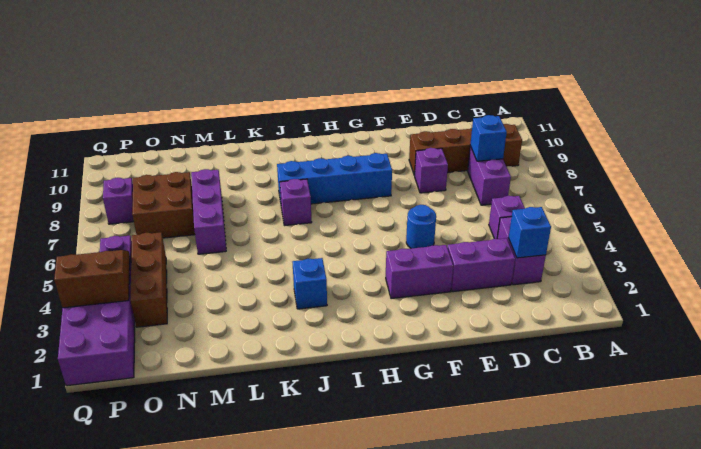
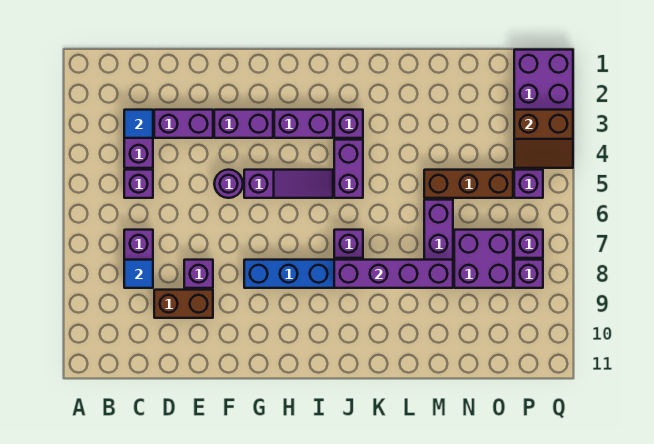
brown 1x4 brick [409,124,522,175] -> brown 1x2 brick [154,290,213,318]
blue 1x1 brick [508,207,551,258] -> blue 1x1 tile [124,110,153,138]
blue 1x1 brick [470,115,507,161] -> blue 1x1 tile [124,260,153,288]
blue 1x1 round brick [406,205,436,248] -> purple 1x1 round brick [214,170,243,198]
none -> purple 1x3 slope [244,170,333,198]
none -> purple 1x2 brick [274,110,333,138]
blue 1x1 brick [293,258,327,309] -> purple 1x1 brick [334,110,363,138]
none -> purple 1x2 brick [334,140,363,198]
none -> purple 1x4 brick [334,260,453,288]
brown 2x2 brick [132,172,195,238] -> purple 2x2 brick [454,230,513,288]
brown 1x3 brick [130,232,167,327] -> brown 1x3 brick turned to [424,170,513,198]
none -> purple 1x1 brick [514,230,543,258]

